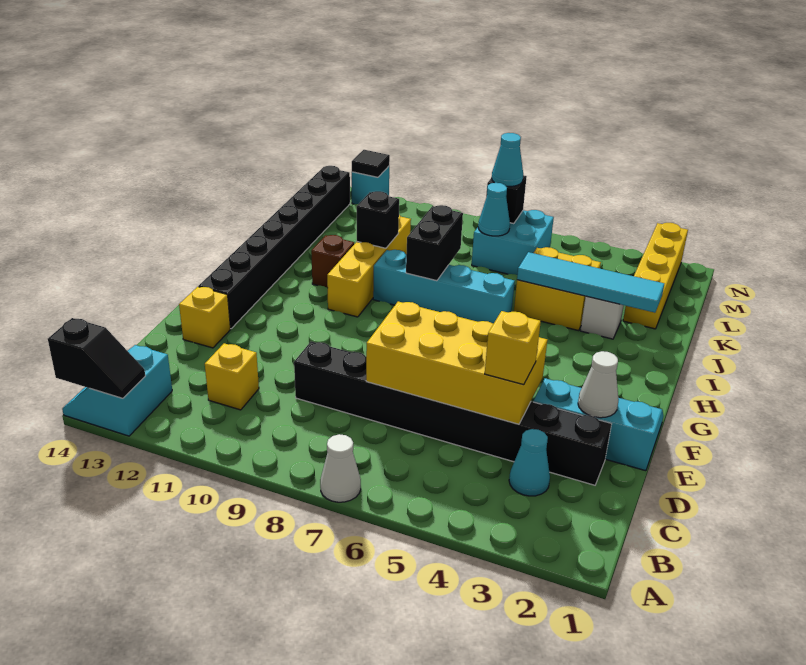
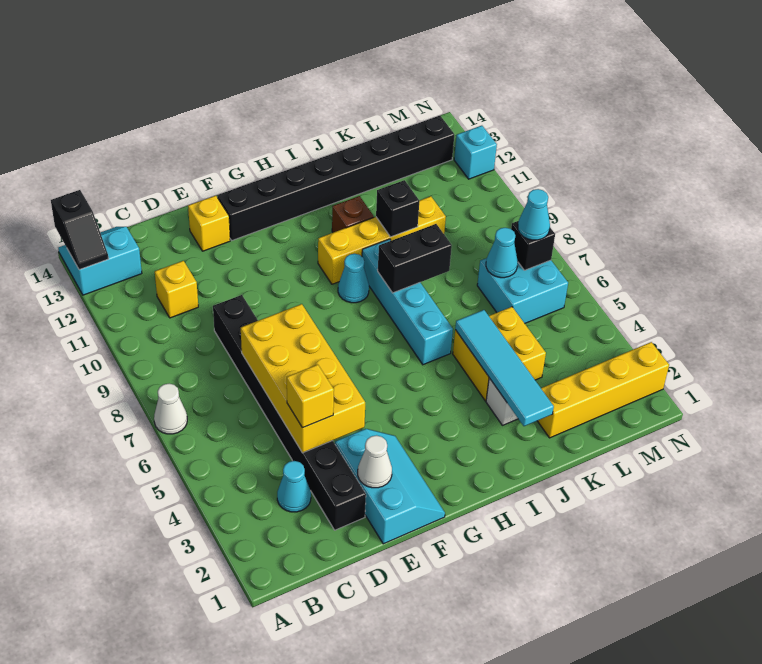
none -> cyan 1x1 cone [338,254,369,303]
black 1x1 tile [352,150,390,177] -> none

